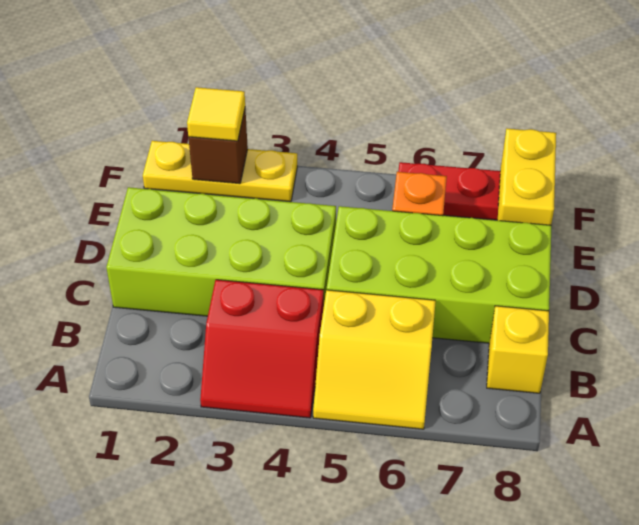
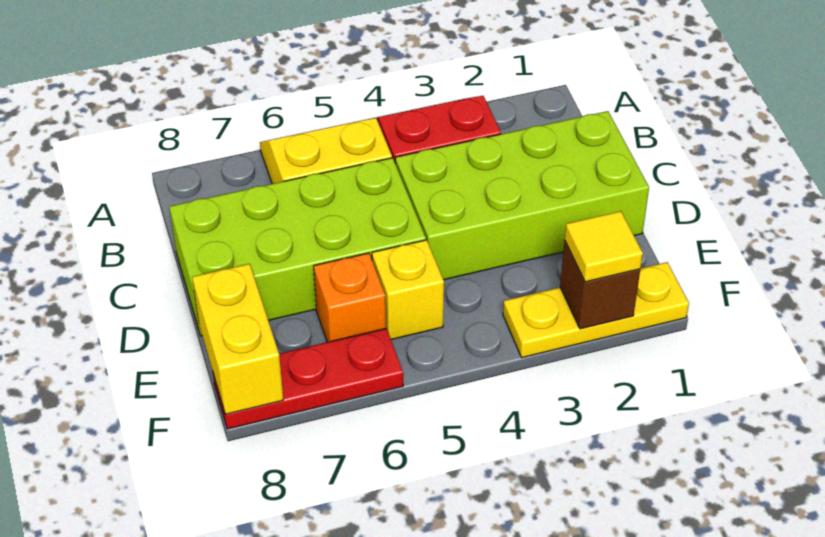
yellow 1x1 brick [487,306,549,393] -> yellow 1x1 brick moved to [372,240,444,339]

